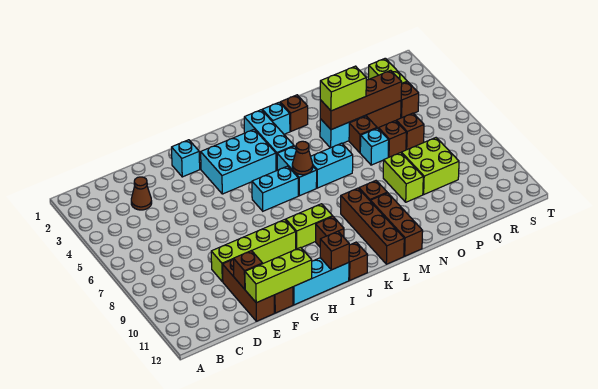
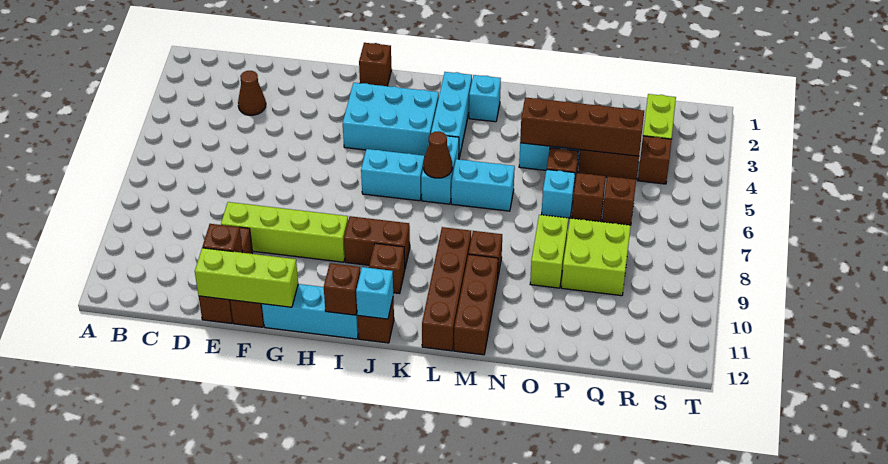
cyan 1x1 brick [171,140,200,177] -> cyan 1x1 brick moved to [356,267,393,319]
lime 1x2 brick [286,204,333,249] -> brown 1x2 brick [344,216,410,268]
brown 1x1 brick [280,95,308,131] -> brown 1x1 brick moved to [359,43,392,86]
lime 1x2 brick [320,66,366,111] -> none

